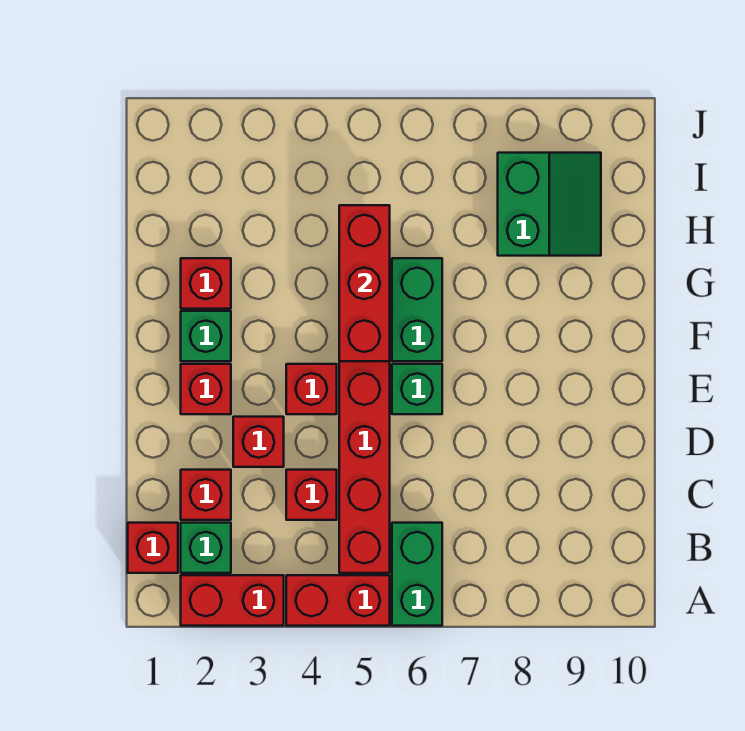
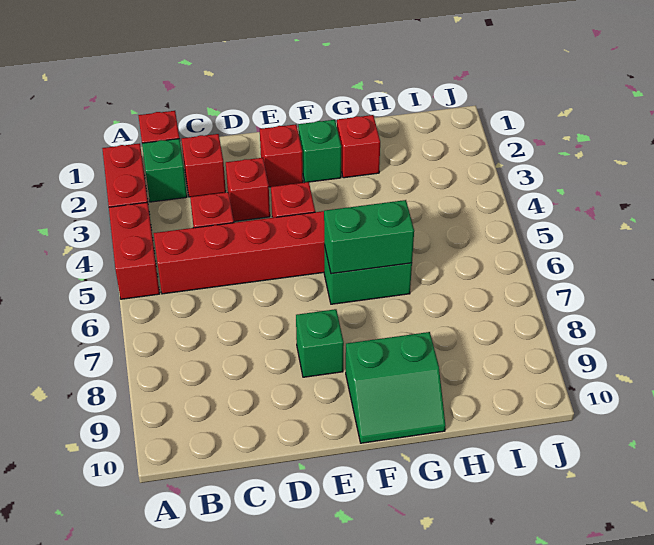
green 1x2 brick [392,523,442,626] -> green 1x2 brick moved to [324,200,414,274]
green 1x1 brick [392,364,442,414] -> green 1x1 brick moved to [296,309,344,377]
red 1x3 brick [339,205,390,361] -> none
green 2x2 slope [498,153,601,256] -> green 2x2 slope moved to [346,332,446,443]

